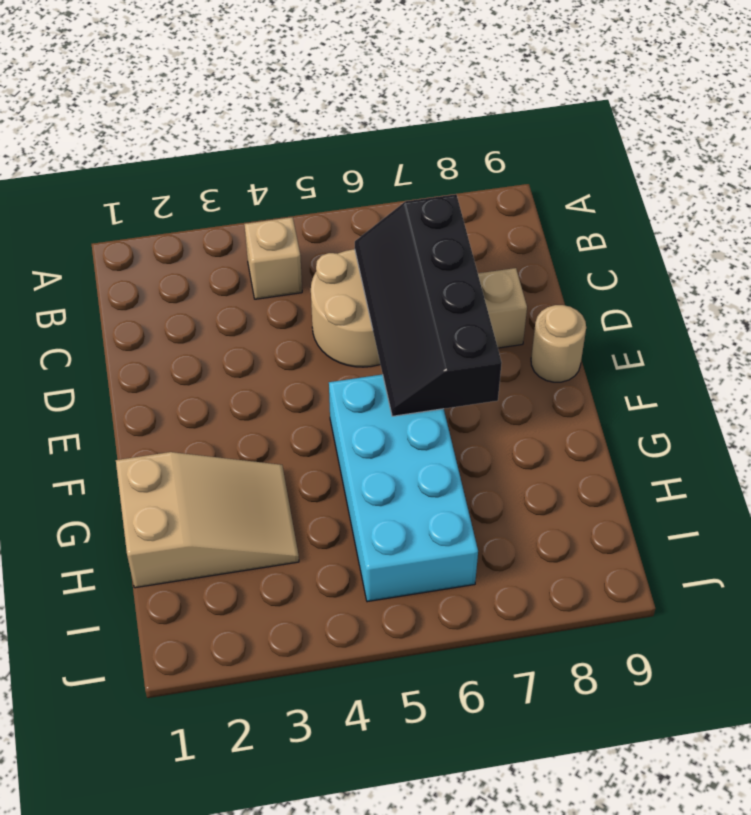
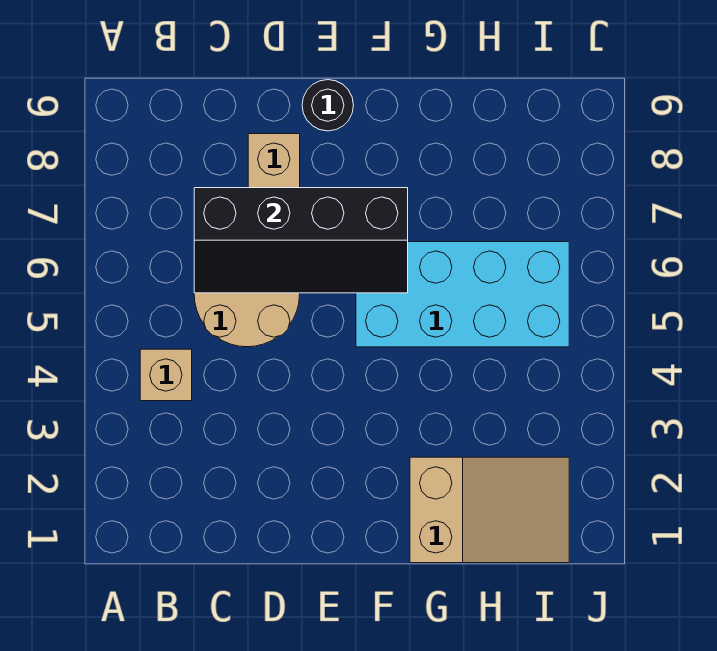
tan 1x1 round brick [531,305,586,382] -> black 1x1 round brick [302,80,354,131]
tan 2x3 slope [116,452,299,588] -> tan 2x3 slope turned to [410,457,569,563]

